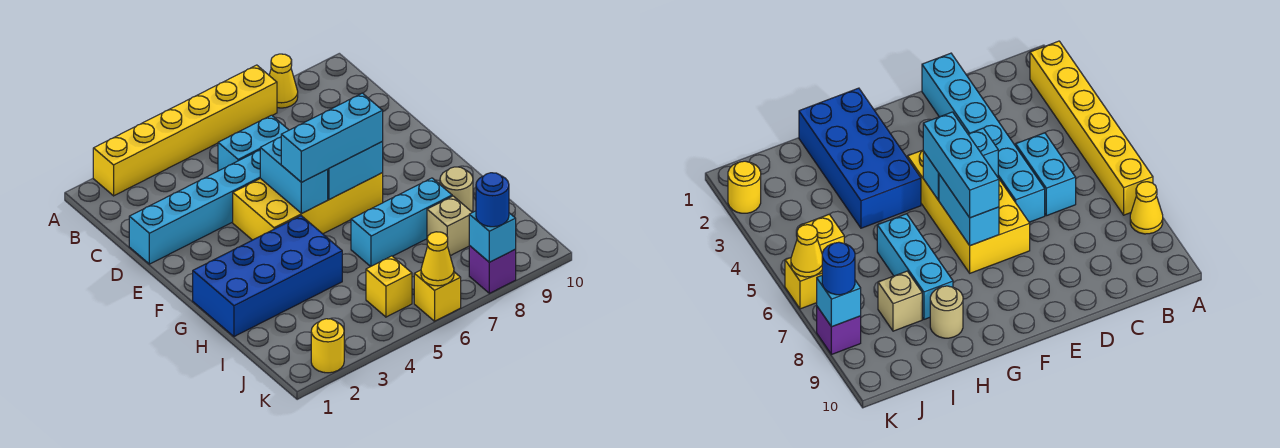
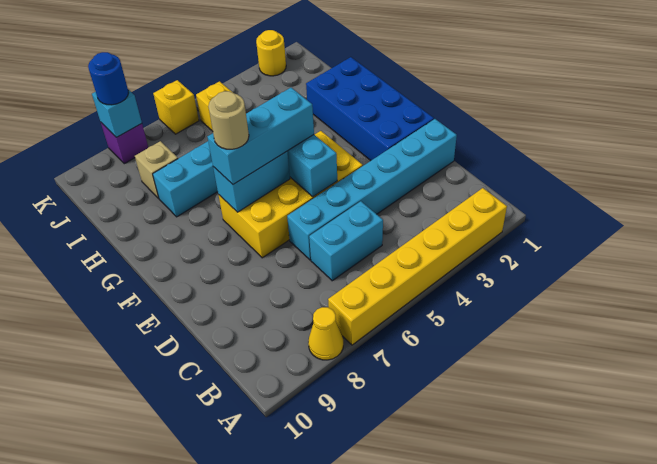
blue 2x4 brick [193,216,342,337] -> blue 2x4 brick turned to [306,57,434,161]
tan 1x1 round brick [440,167,473,212] -> tan 1x1 round brick moved to [208,91,249,149]
yellow 1x1 cone [421,232,454,286] -> none

